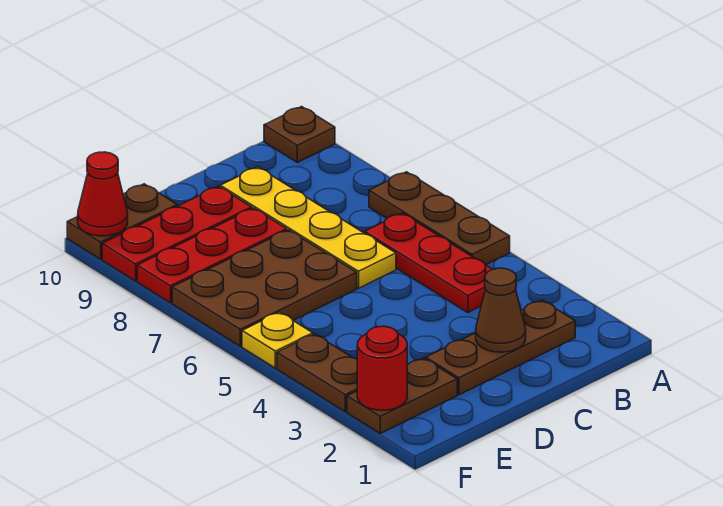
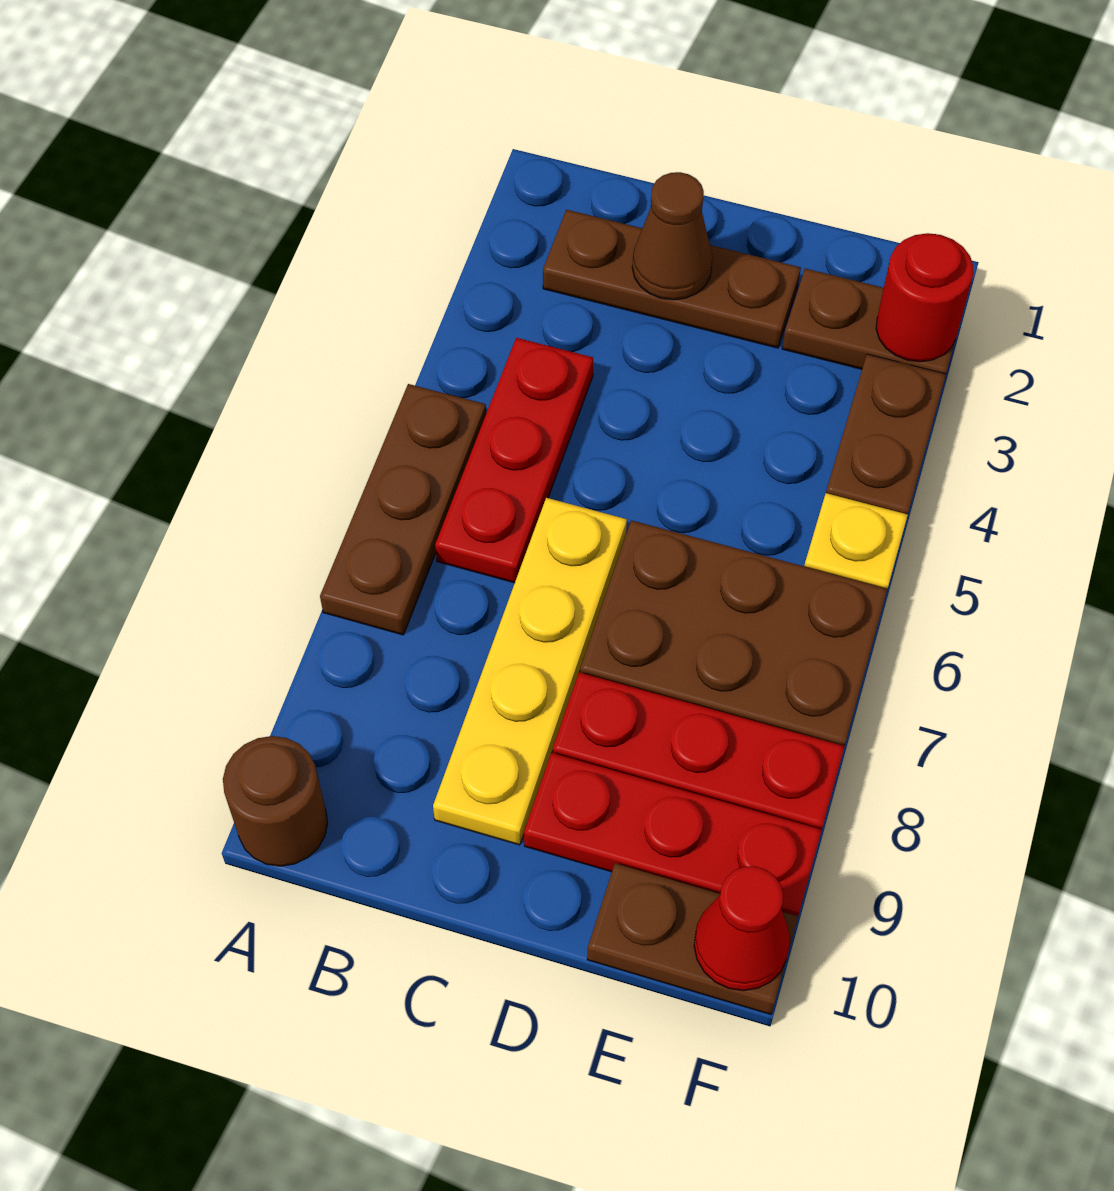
brown 1x1 plate [264,107,335,162] -> brown 1x1 round brick [223,736,328,866]

